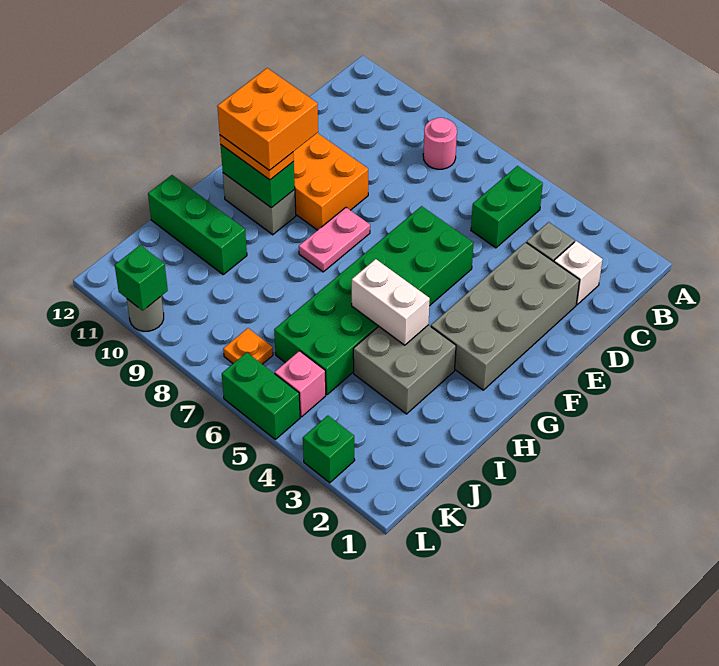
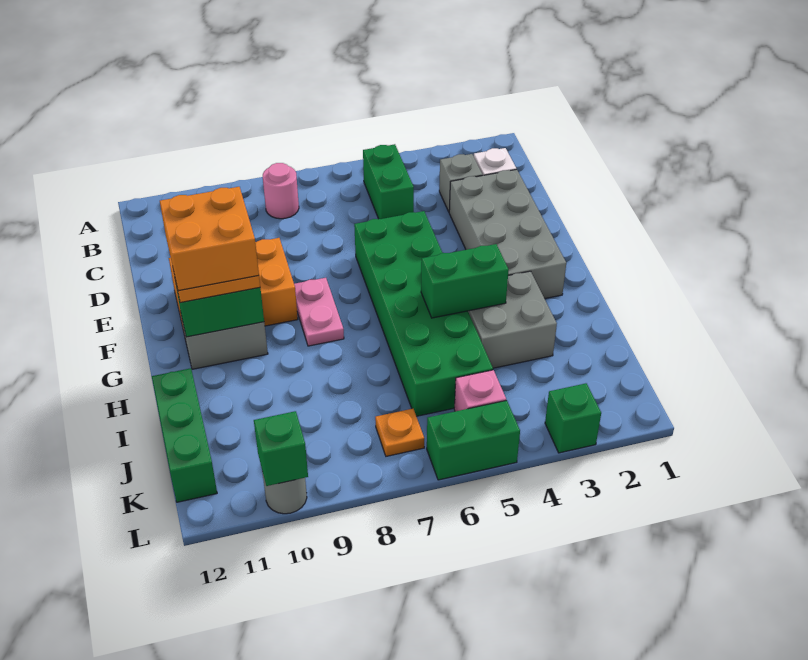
white 1x2 brick [352,259,430,345] -> green 1x2 brick [421,244,509,318]
green 1x3 brick [148,175,247,274] -> green 1x3 brick turned to [152,368,217,502]

